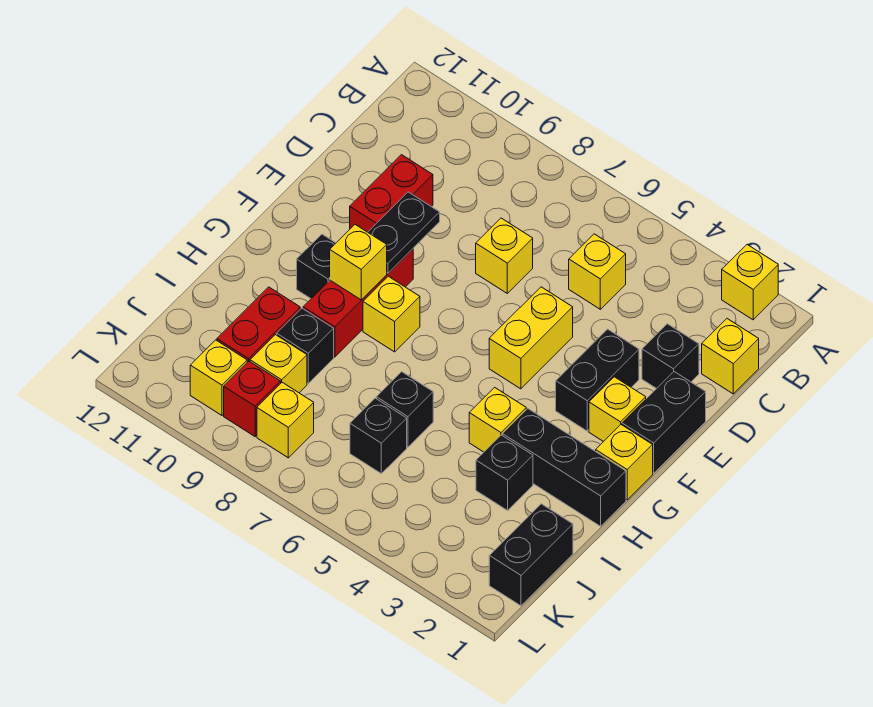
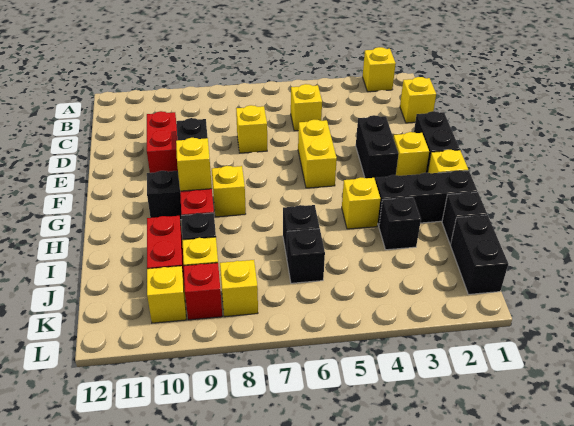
black 1x1 brick [642,324,699,389] -> black 1x1 brick moved to [442,192,487,244]

